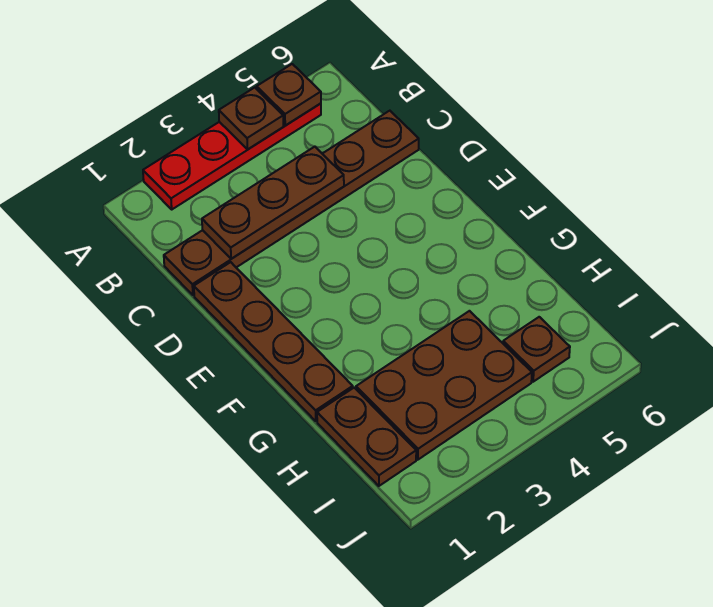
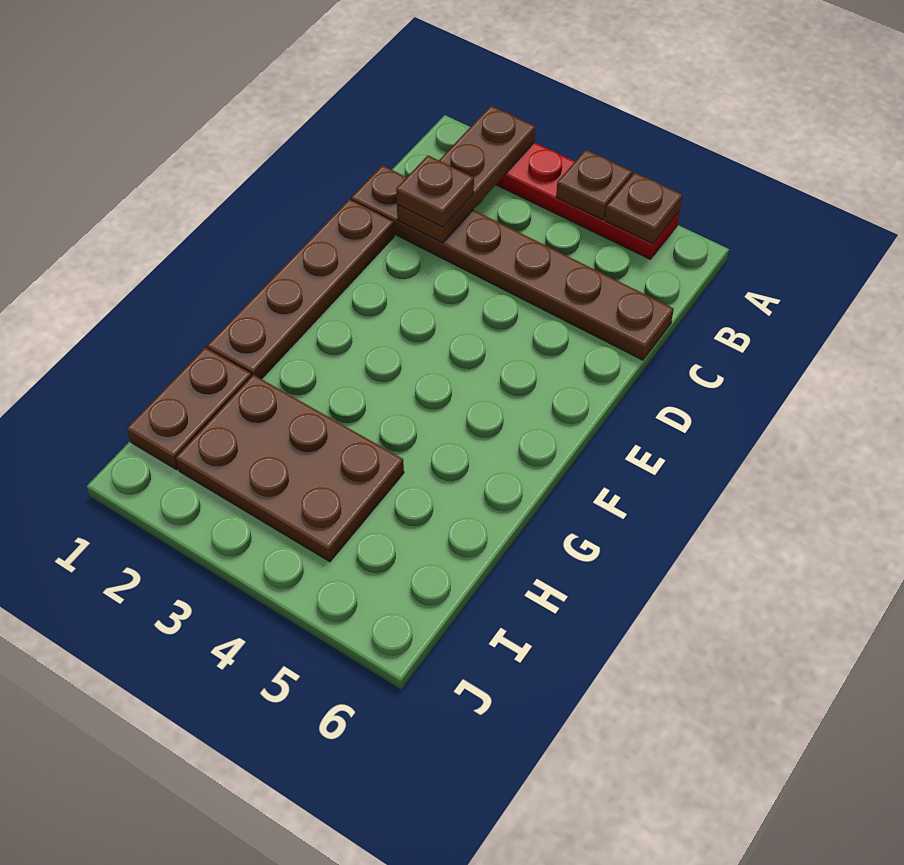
brown 1x3 plate [202,147,344,259] -> brown 1x3 plate turned to [397,106,535,243]
brown 1x1 plate [503,317,570,382] -> brown 1x1 plate moved to [396,155,474,227]

